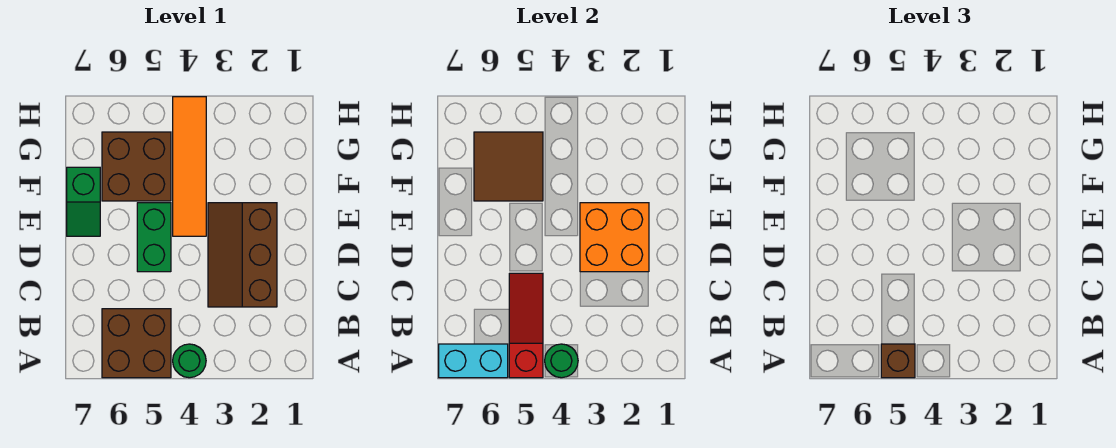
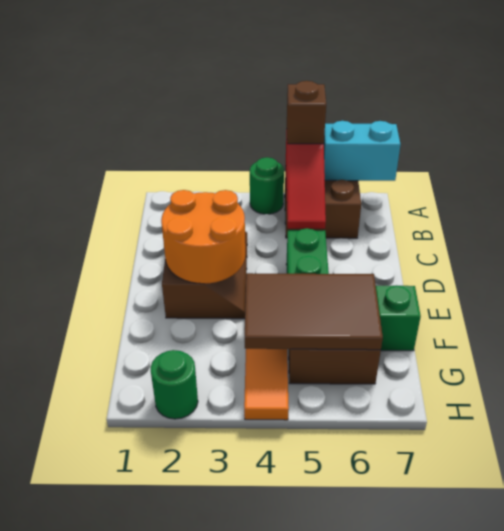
green 1x1 round brick [545,344,578,378] -> green 1x1 round brick moved to [151,350,198,419]
orange 2x2 brick [580,203,649,272] -> orange 2x2 round brick [161,190,245,284]
brown 2x2 tile [474,132,543,201] -> brown 2x3 tile [245,273,383,350]

